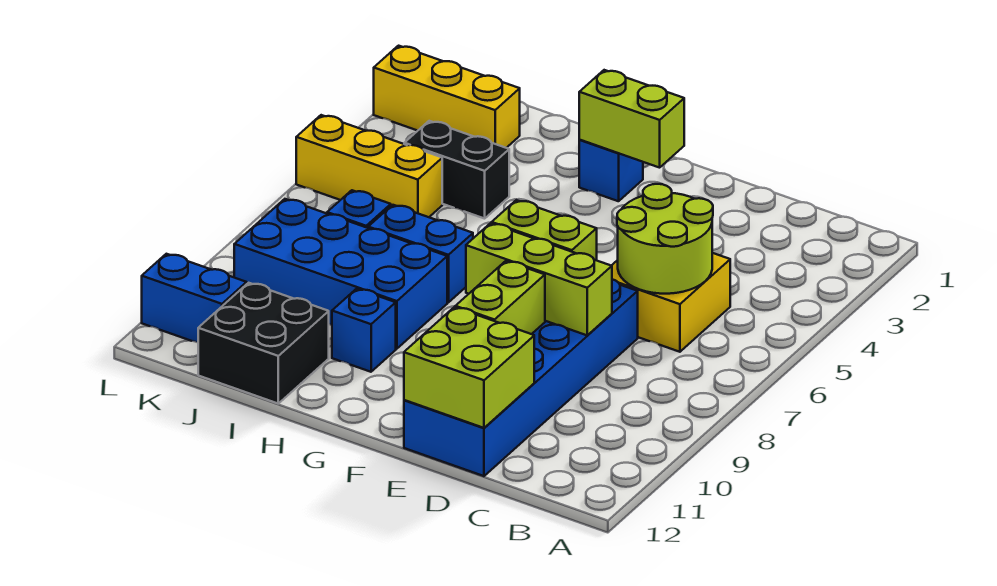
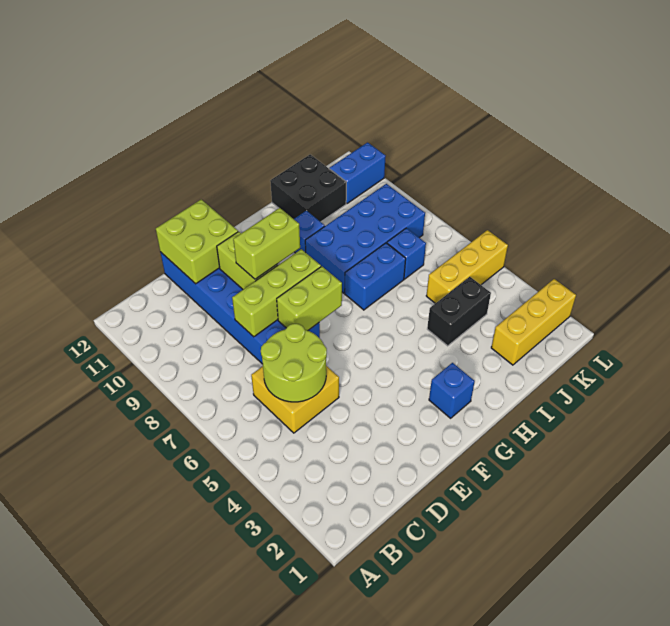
lime 1x2 brick [579,70,684,168] -> lime 1x2 brick moved to [233,208,300,279]

